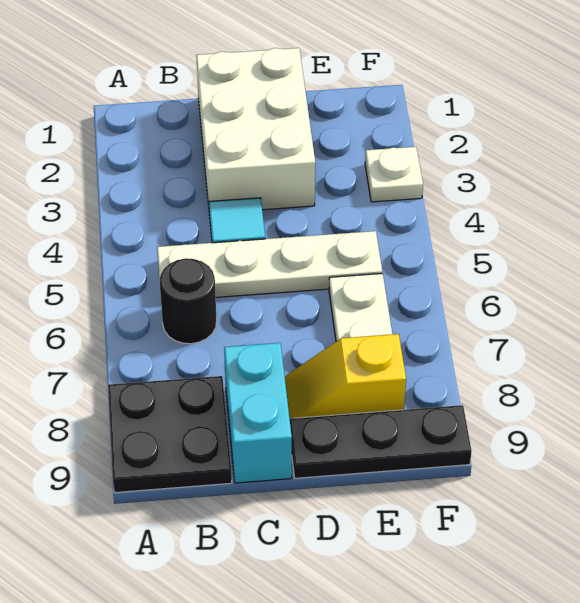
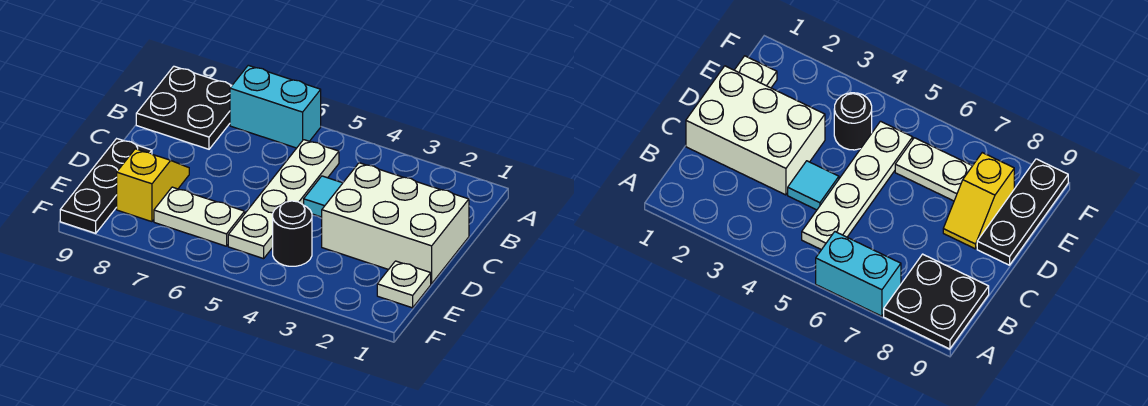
black 1x1 round brick [160,258,217,344] -> black 1x1 round brick moved to [273,201,312,266]
cyan 1x2 brick [224,343,292,483] -> cyan 1x2 brick moved to [230,65,321,148]
white 1x1 plate [365,147,423,202] -> white 1x1 plate moved to [377,261,431,308]

